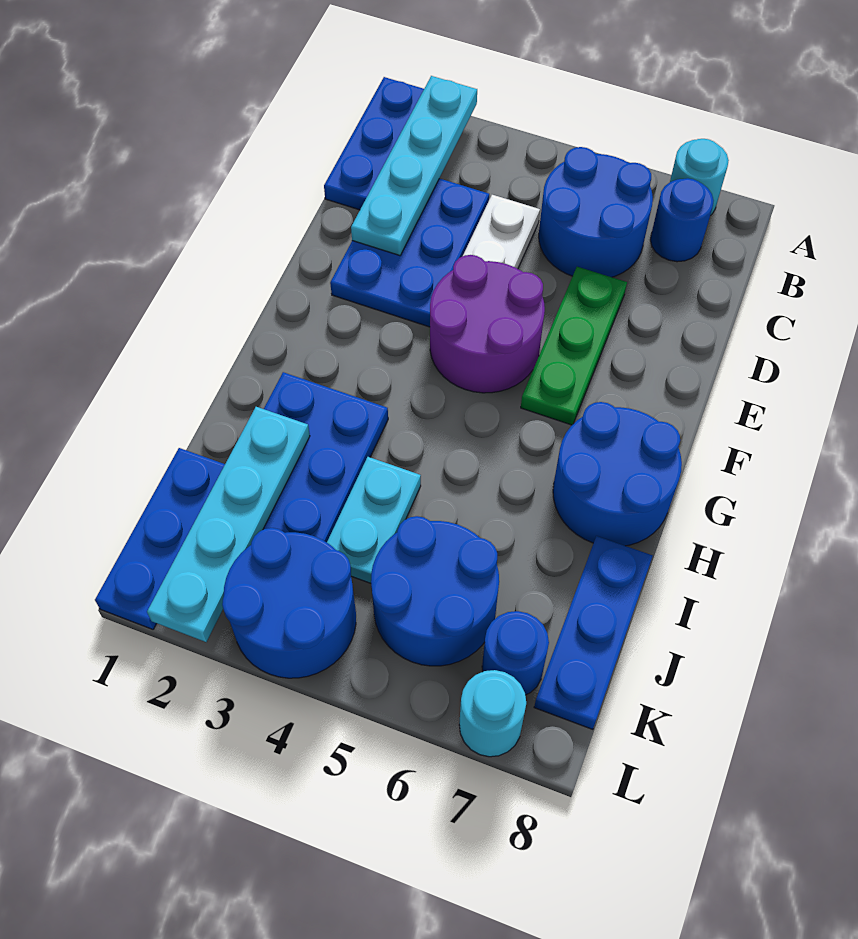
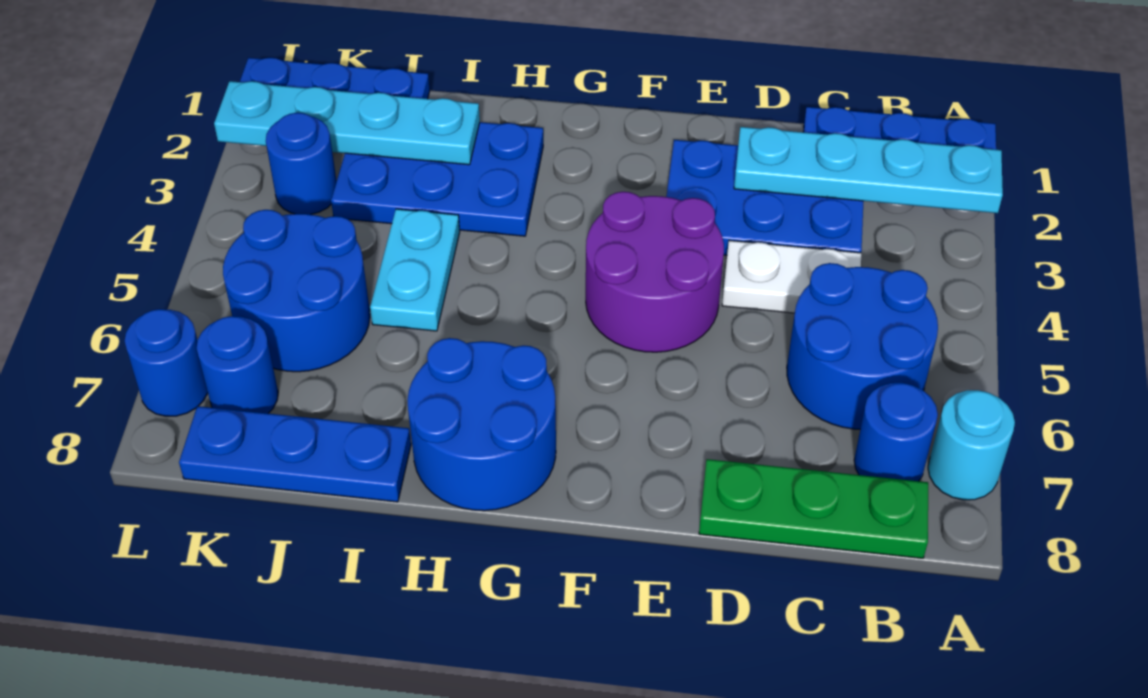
green 1x3 plate [521,267,627,425] -> green 1x3 plate moved to [699,459,928,558]
cyan 1x2 plate [327,457,421,583] -> cyan 1x2 plate turned to [370,209,460,331]
blue 2x2 round brick [222,528,356,678] -> blue 1x1 round brick [266,113,337,215]
cyan 1x1 round brick [459,670,526,757] -> blue 1x1 round brick [125,309,208,416]

